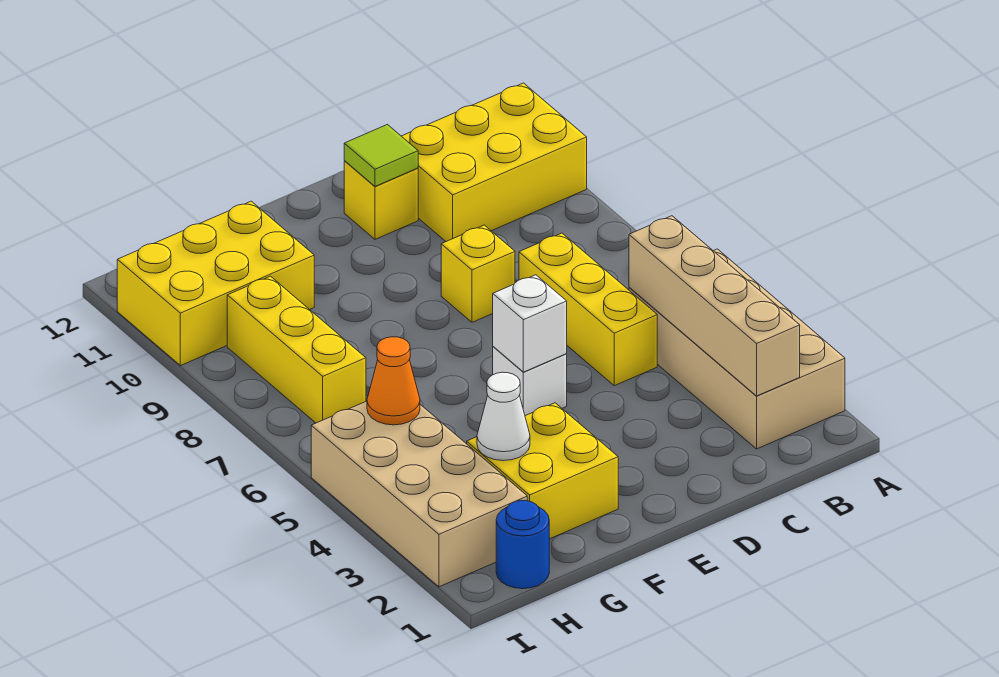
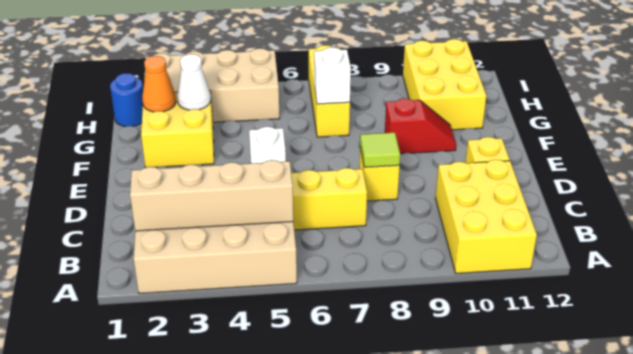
lime 1x1 tile [344,125,418,186] -> lime 1x1 tile moved to [360,132,400,167]
white 1x1 brick [493,275,567,372] -> white 1x1 brick moved to [314,47,351,104]
none -> red 1x2 slope [385,98,456,154]
orange 1x1 cone [367,337,420,425] -> orange 1x1 cone moved to [142,56,176,112]
yellow 1x3 brick [227,276,366,423] -> yellow 1x3 brick turned to [309,45,350,137]

